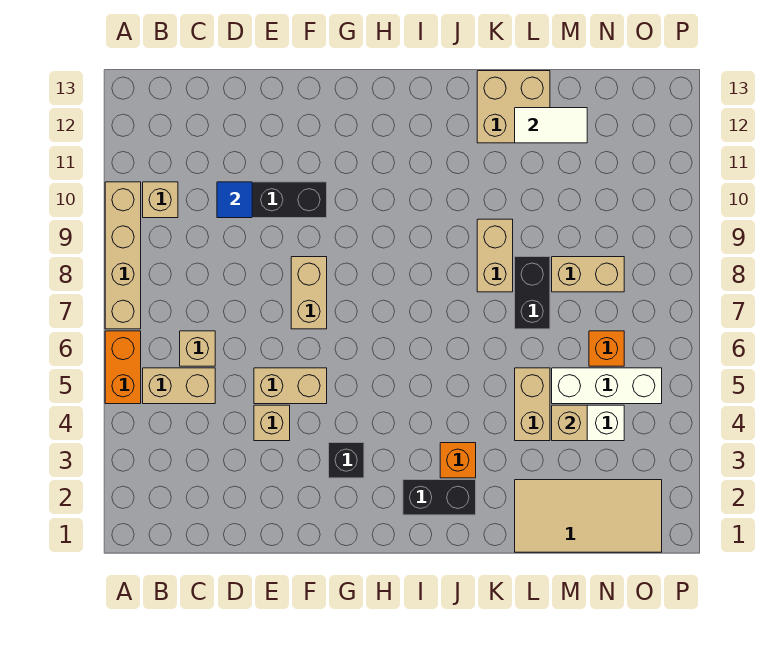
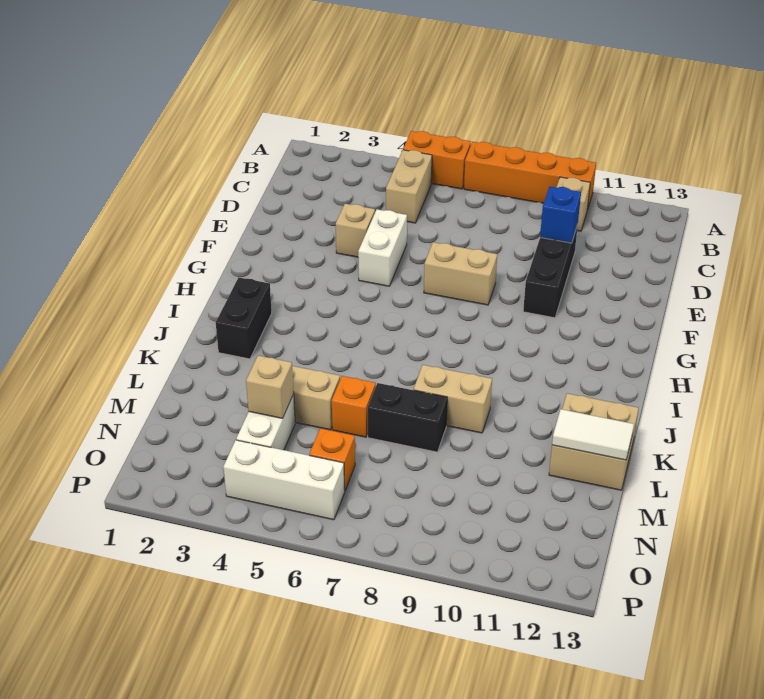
tan 1x4 brick [105,182,141,329] -> orange 1x4 brick [464,142,596,210]
tan 1x1 brick [180,331,215,366] -> none
blue 1x1 tile [217,182,252,218] -> blue 1x1 brick [540,187,581,243]
tan 1x2 brick [254,368,327,404] -> white 1x2 brick [358,209,407,286]
black 1x1 brick [329,443,364,478] -> none
orange 1x1 brick [440,443,476,478] -> orange 1x1 brick moved to [332,376,376,437]
tan 2x4 tile [515,480,662,552] -> none
white 1x2 tile [515,108,587,143] -> white 1x2 tile turned to [552,409,634,460]
white 1x3 brick [552,368,662,404] -> white 1x3 brick turned to [223,440,345,520]
tan 1x2 brick [552,257,624,292] -> none

